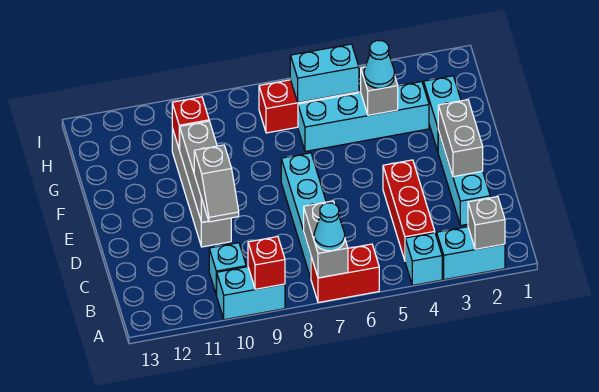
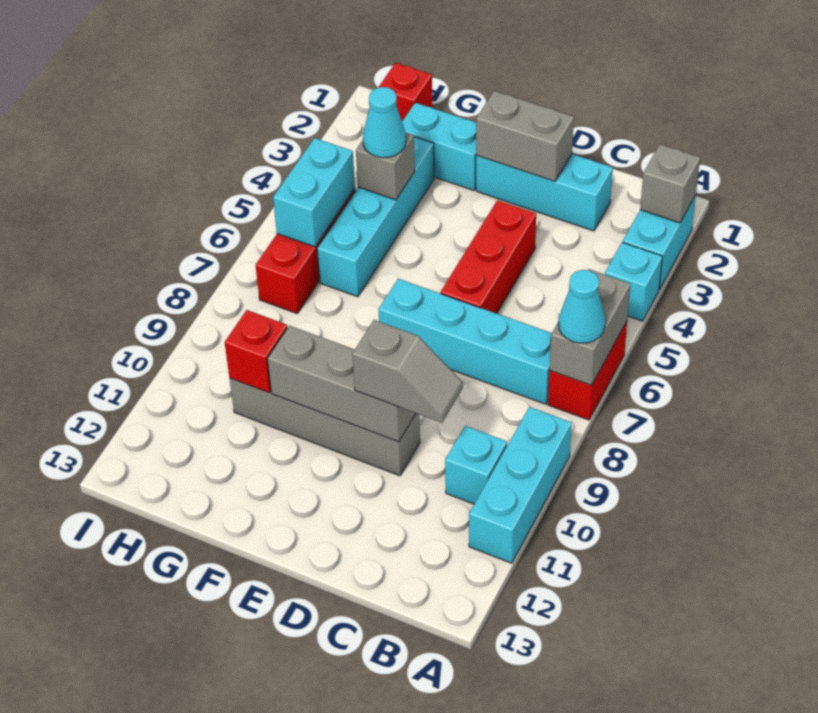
grey 1x2 brick [304,201,348,278] -> grey 1x2 brick turned to [550,269,630,385]
cyan 1x2 brick [217,267,285,320] -> cyan 1x3 brick [469,407,572,563]
red 1x1 brick [248,237,285,289] -> red 1x1 brick moved to [378,63,432,121]
red 1x3 brick [383,160,435,260] -> red 1x3 brick turned to [441,200,536,313]

